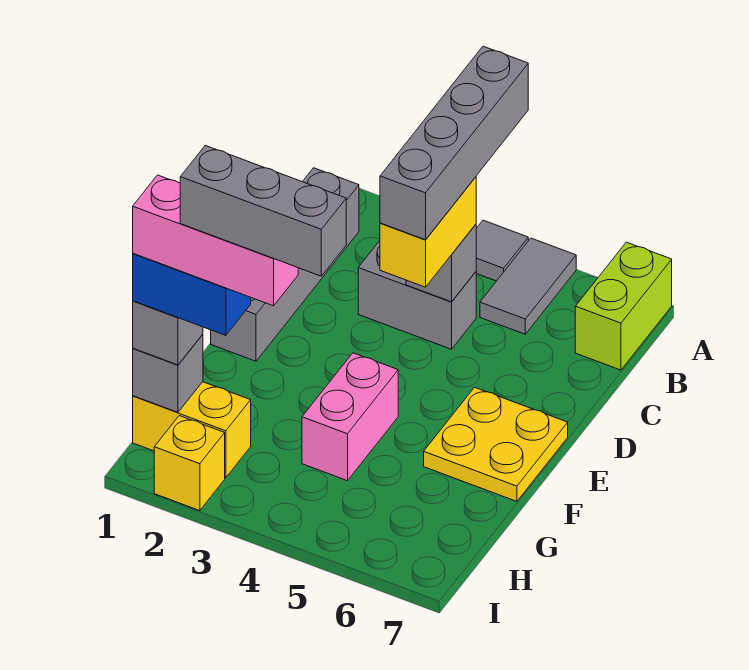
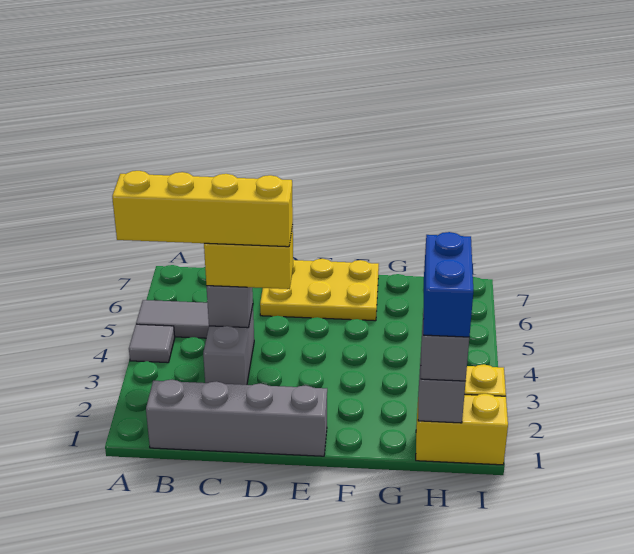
grey 1x4 brick [380,46,528,240] -> yellow 1x4 brick [112,171,293,247]
lime 1x2 brick [575,242,672,370] -> none
yellow 2x2 plate [424,387,568,501] -> yellow 2x3 plate [260,259,379,321]
pink 1x2 brick [302,353,398,481] -> none
yellow 1x2 brick [133,382,251,478] -> yellow 1x2 brick turned to [416,394,508,465]
pink 1x3 brick [133,175,298,306] -> none
grey 1x3 brick [180,146,346,276] -> none

